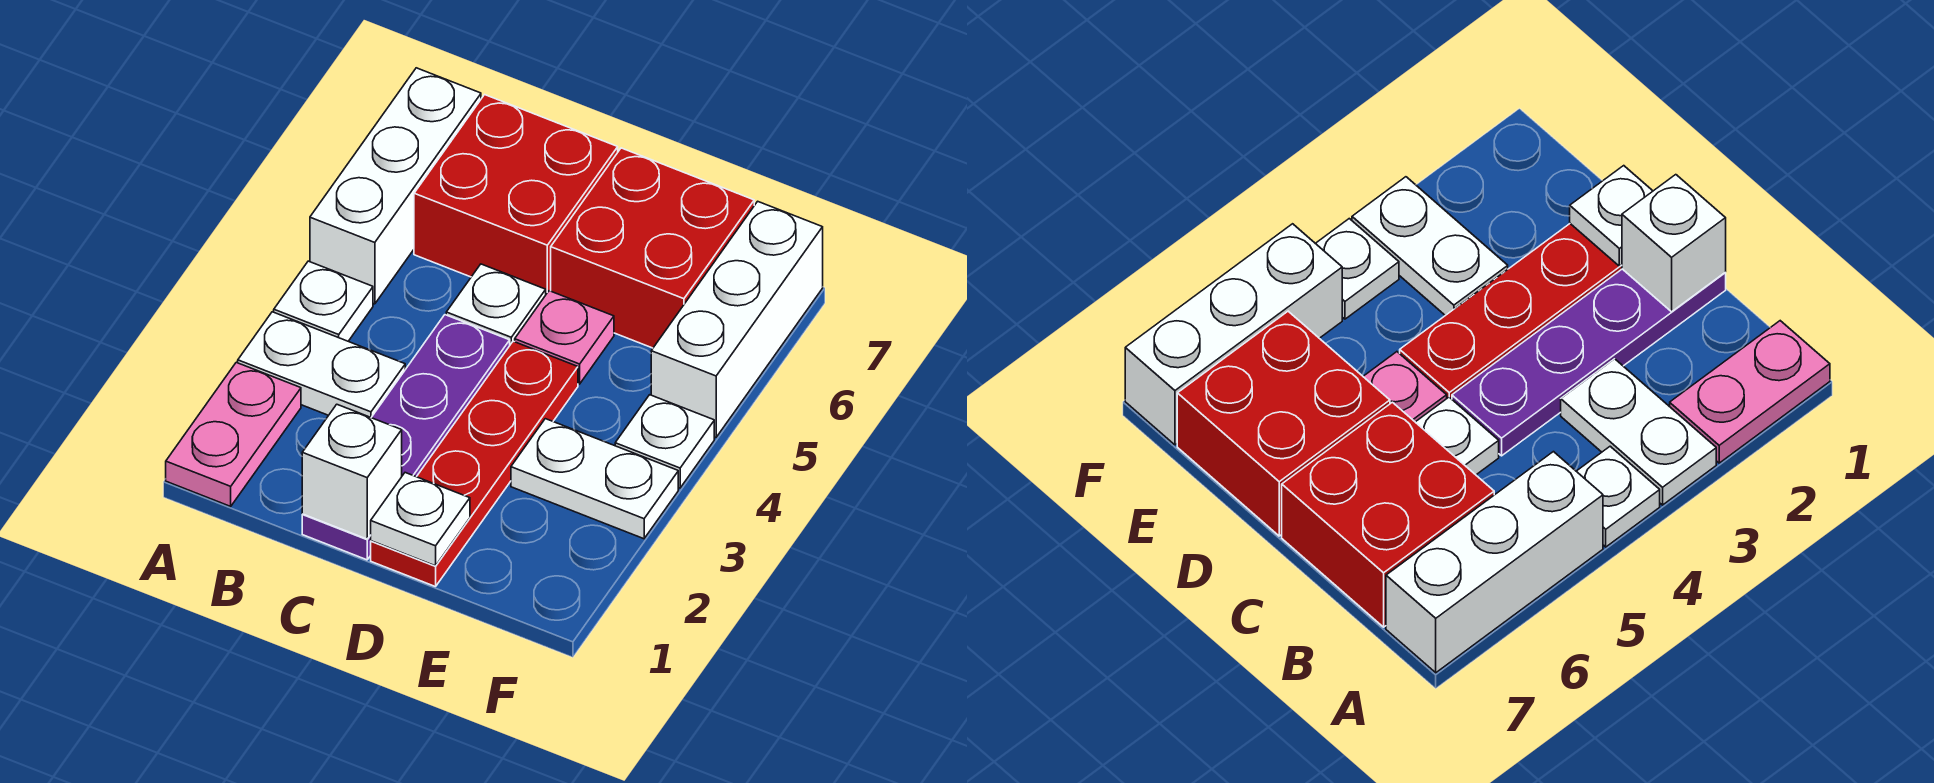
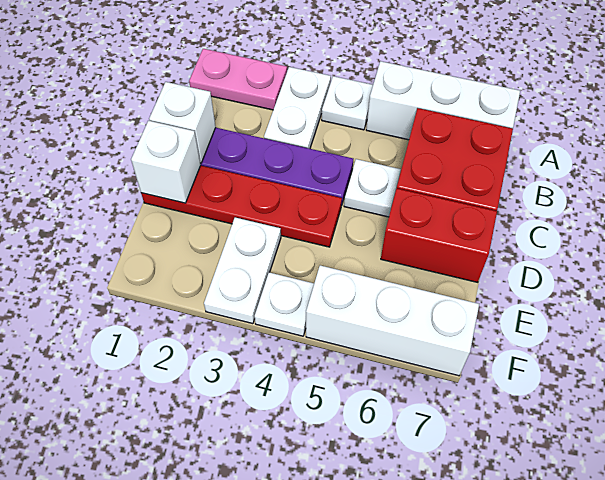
white 1x1 plate [371,473,470,566] -> white 1x1 brick [131,121,201,203]
pink 1x1 plate [515,291,614,384] -> none
red 2x2 brick [551,148,754,348] -> red 1x2 brick [381,188,497,282]

